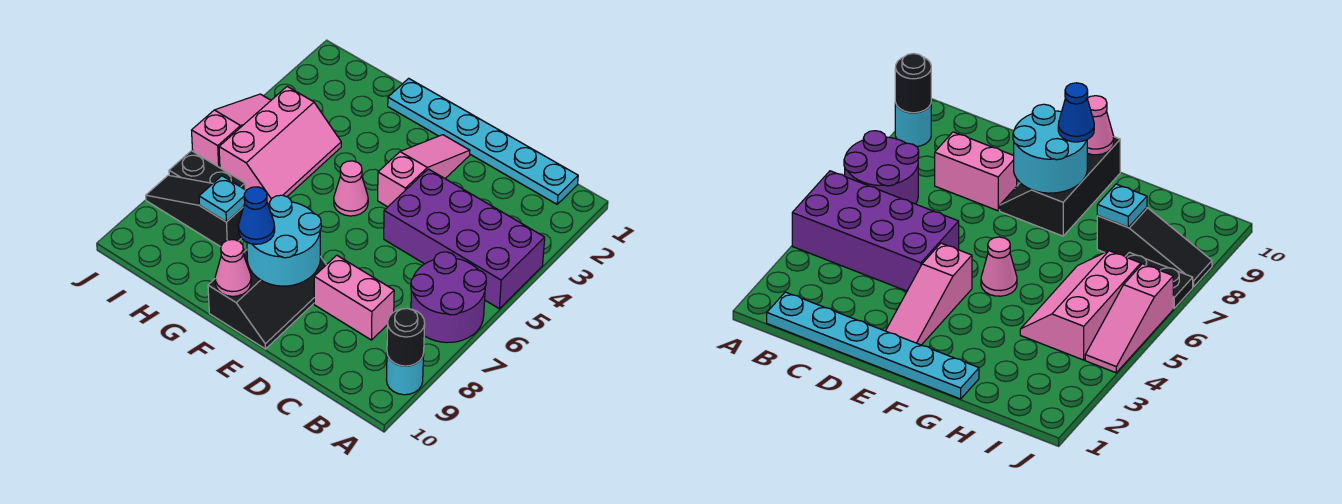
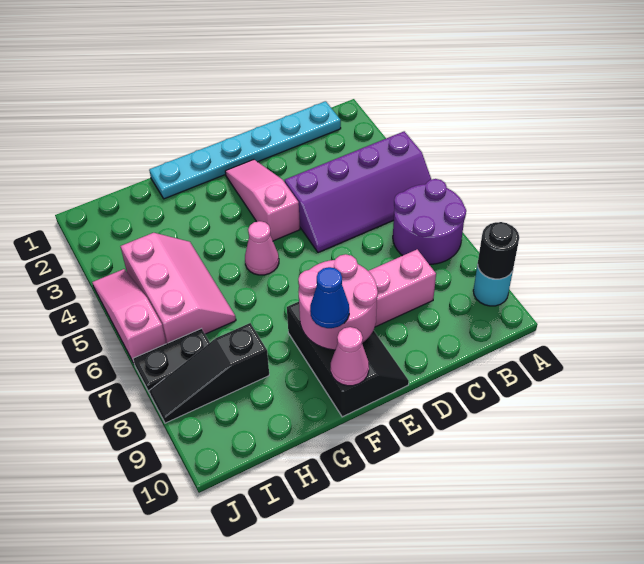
purple 2x4 brick [384,169,545,309] -> purple 2x4 slope [285,131,431,253]
cyan 2x2 round brick [247,195,321,286] -> pink 2x2 round brick [298,254,378,350]
cyan 1x1 plate [199,176,246,222] -> none

